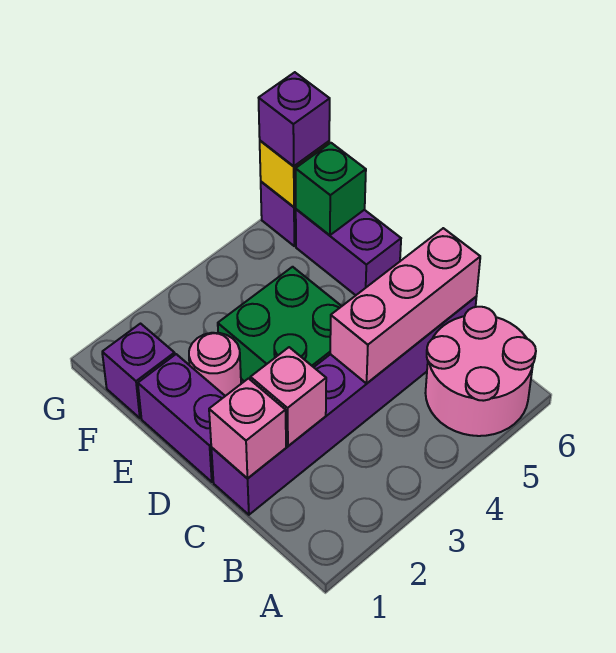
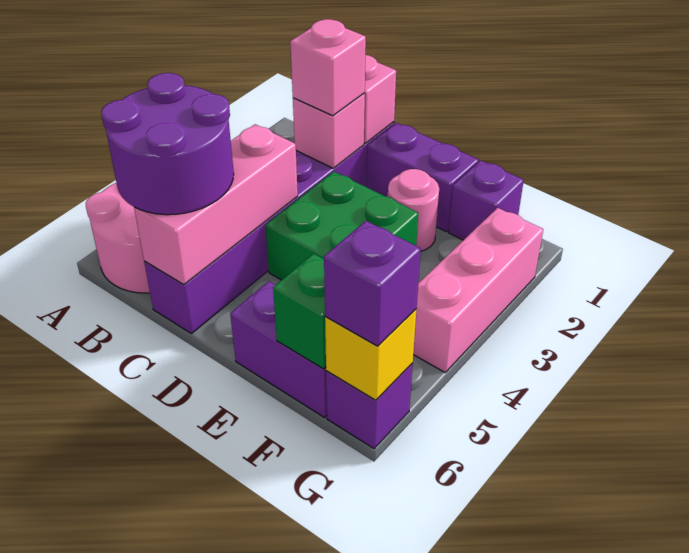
none -> purple 2x2 round brick [101,73,234,215]
none -> pink 1x1 brick [290,19,366,116]
none -> pink 1x3 brick [413,208,543,372]

